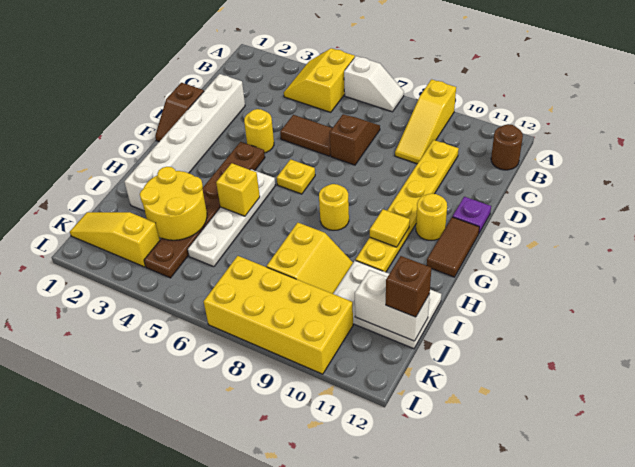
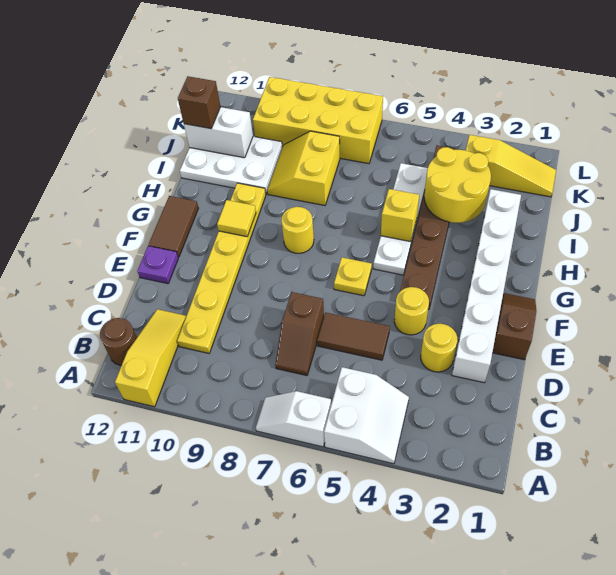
yellow 2x2 slope [284,48,355,112] -> white 2x2 slope [324,367,409,464]
yellow 1x3 slope [395,79,456,164] -> yellow 1x3 slope moved to [115,309,186,407]
yellow 1x1 round brick [416,193,447,240] -> yellow 1x1 round brick moved to [421,324,457,372]

